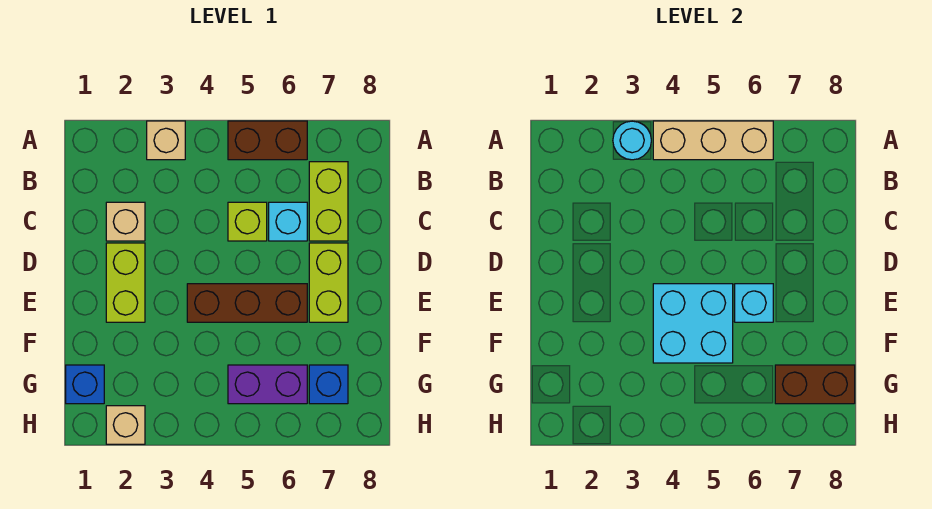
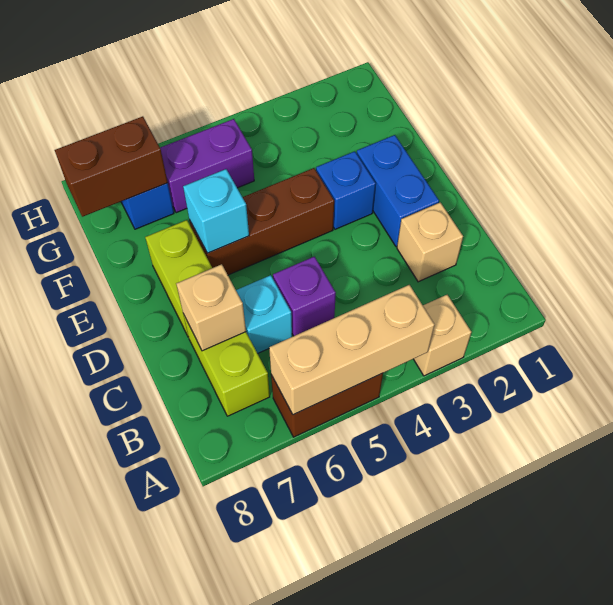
cyan 1x1 round brick [613,121,651,160] -> none
lime 1x1 brick [228,202,267,241] -> purple 1x1 brick [273,256,336,336]
lime 1x2 brick [106,243,145,322] -> blue 1x2 brick [357,135,439,246]
cyan 2x2 brick [653,284,733,363] -> none
blue 1x1 brick [66,365,104,404] -> blue 1x1 brick moved to [316,151,376,229]
tan 1x1 brick [106,406,145,444] -> tan 1x1 brick moved to [176,264,246,351]

